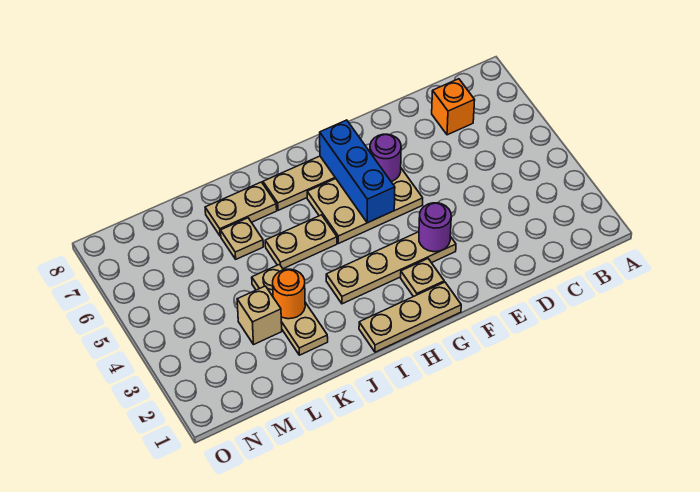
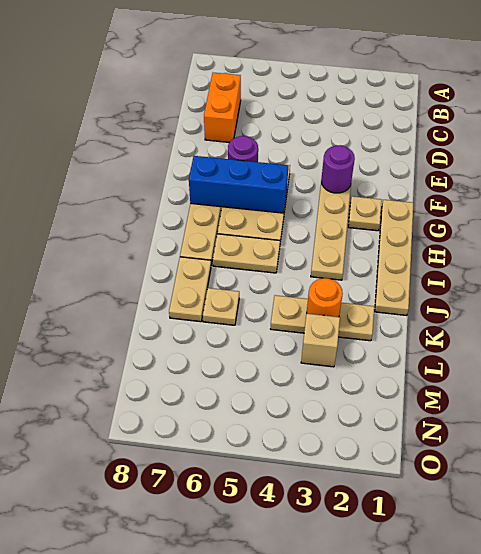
orange 1x1 brick [432,79,475,135] -> orange 1x2 brick [204,73,241,142]
tan 1x3 plate [359,282,461,352] -> tan 1x4 plate [375,200,413,316]
tan 1x2 plate [265,215,337,269] -> tan 1x2 plate turned to [213,234,280,273]

